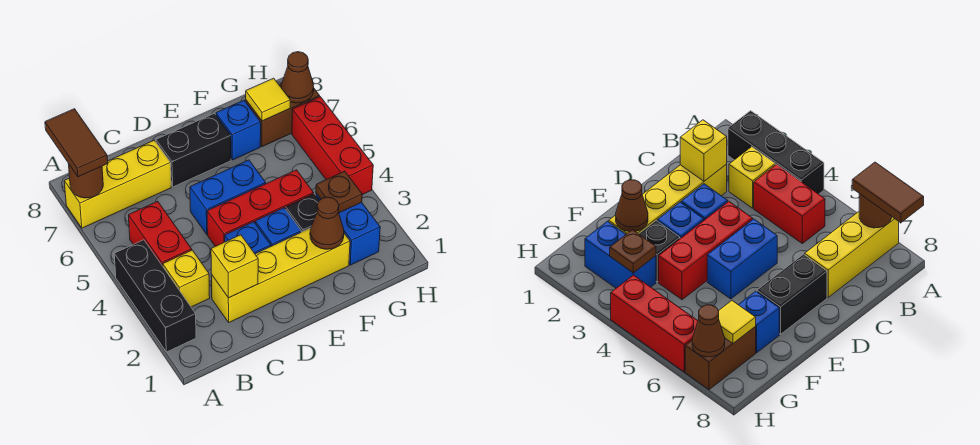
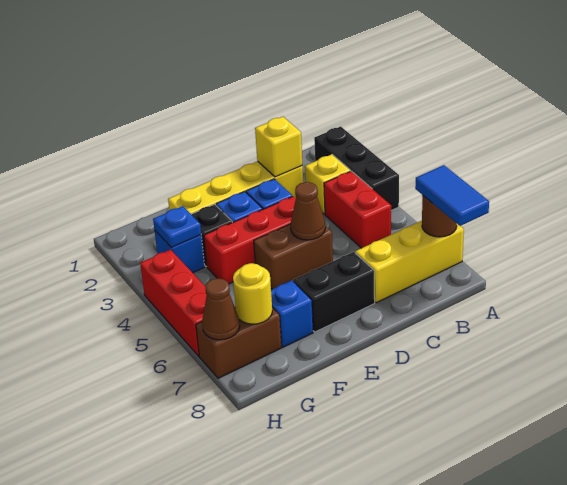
brown 1x2 tile [45,109,108,177] -> blue 1x2 tile [415,165,489,226]
blue 1x2 brick [190,160,266,234] -> brown 1x2 brick [254,224,333,289]
brown 1x1 cone [310,197,344,249] -> brown 1x1 cone moved to [291,182,325,240]
blue 1x2 brick [316,194,380,265] -> blue 1x1 brick [154,230,204,273]
brown 1x1 plate [316,171,362,213] -> blue 1x1 plate [153,206,201,247]
yellow 1x1 tile [246,78,290,121] -> yellow 1x1 round brick [233,263,272,324]

